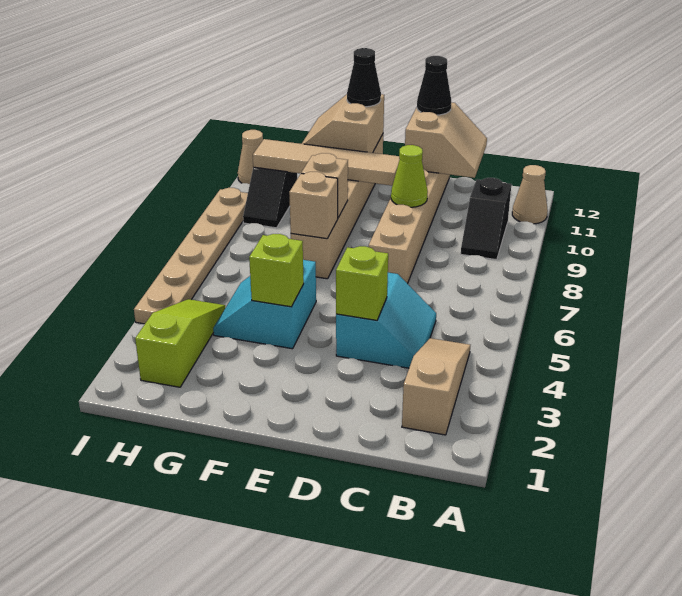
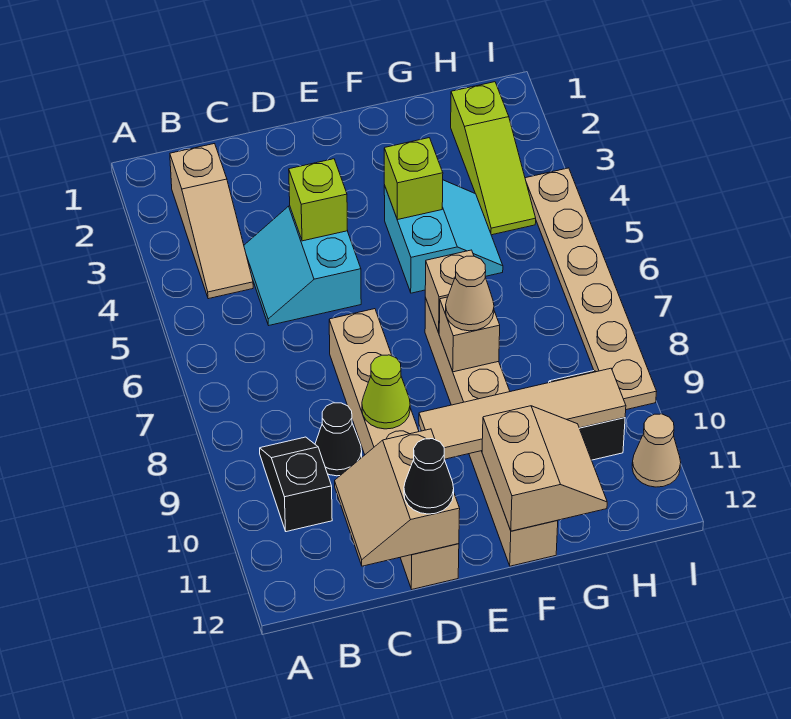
tan 1x1 cone [512,165,548,224] -> tan 1x1 cone moved to [446,256,494,331]
black 1x1 cone [347,48,381,107] -> black 1x1 cone moved to [315,403,362,476]

